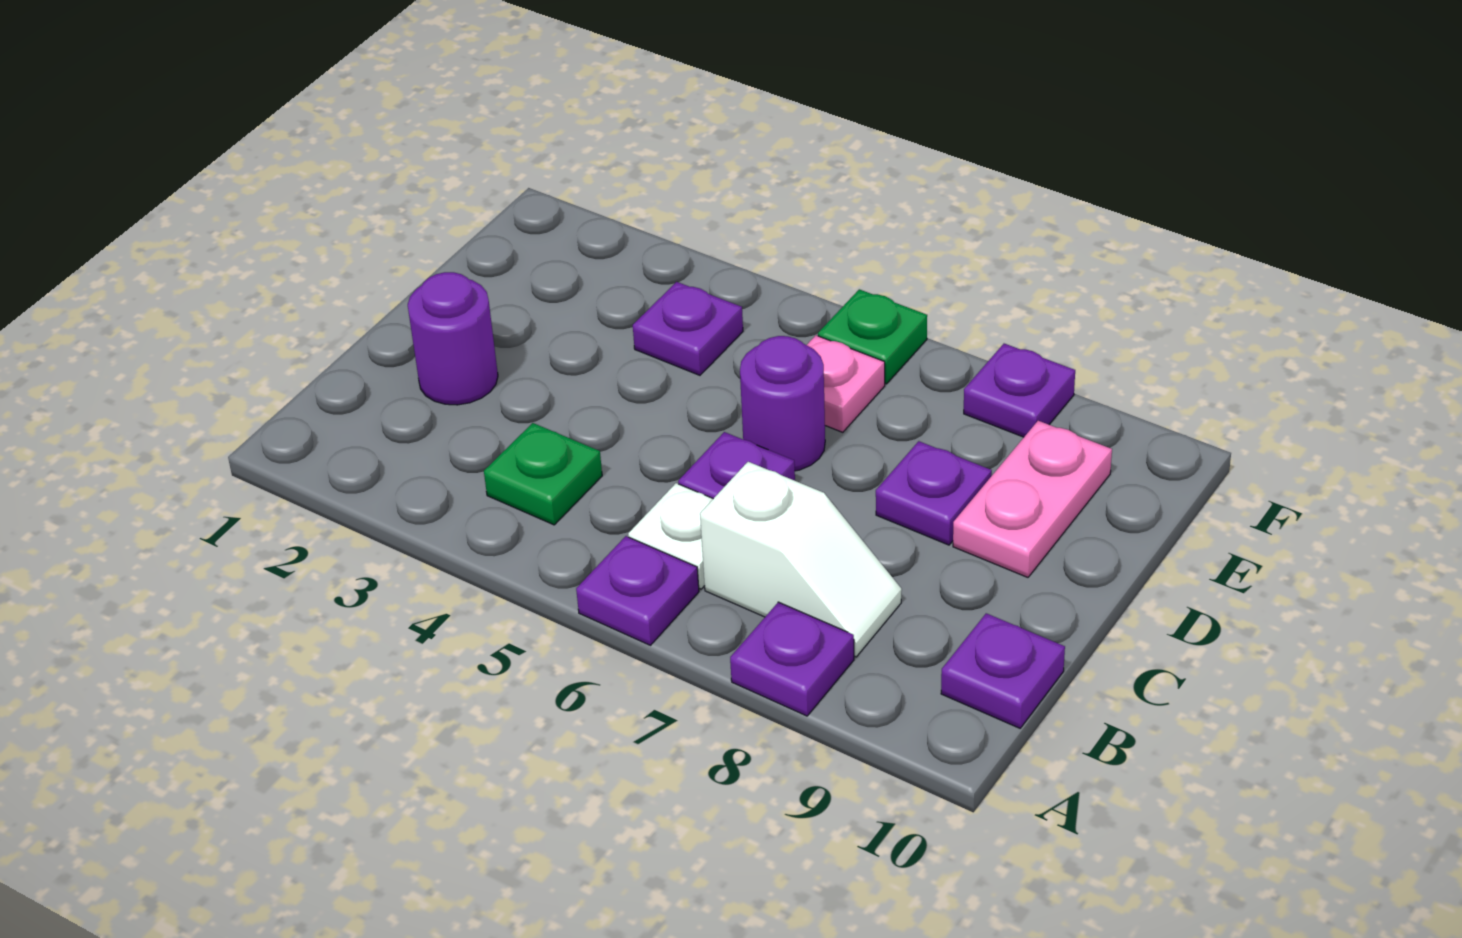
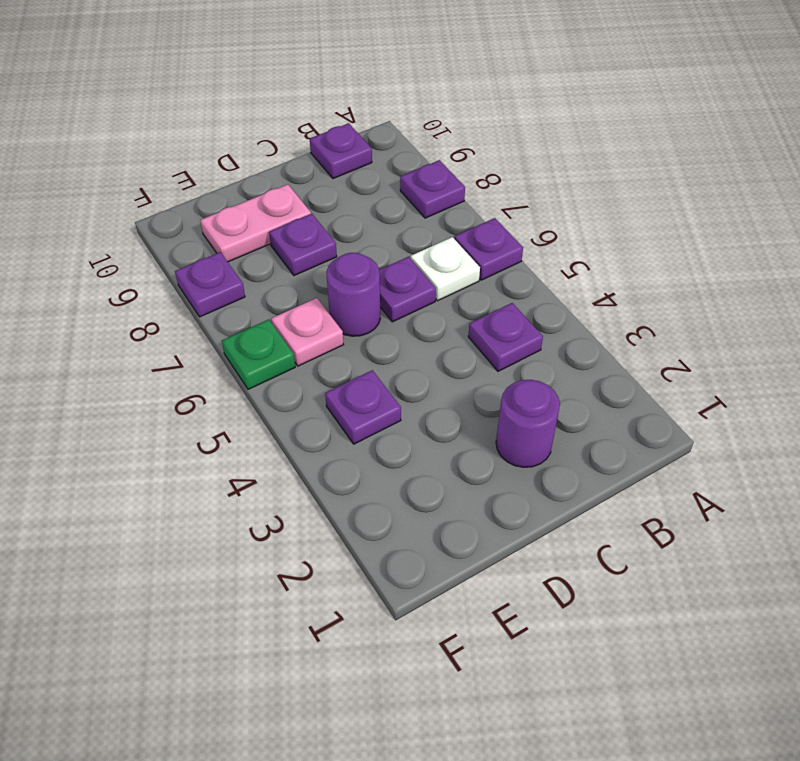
green 1x1 plate [484,423,602,525] -> purple 1x1 plate [468,303,543,371]
white 1x2 slope [700,462,902,657] -> none

